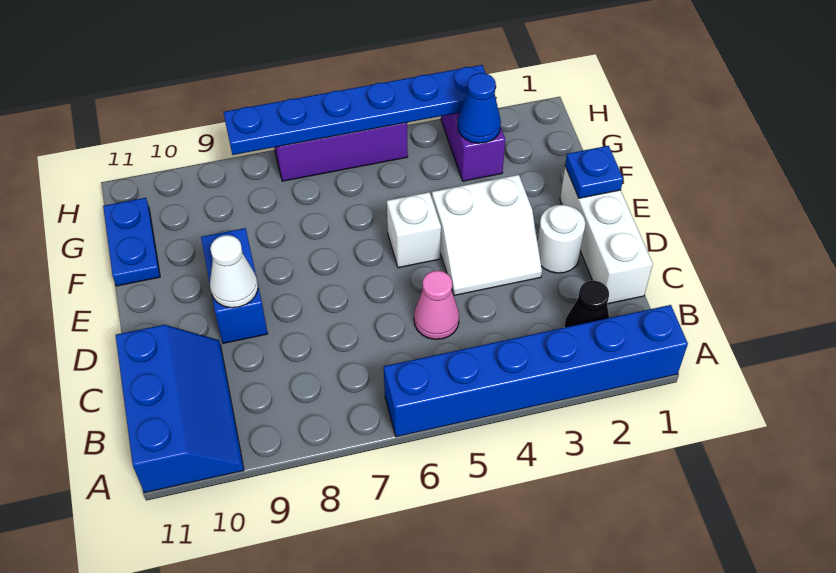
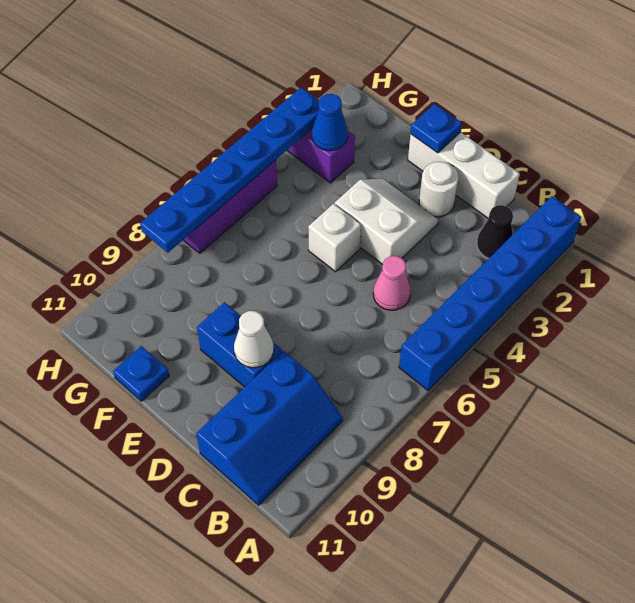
blue 2x3 slope [116,325,244,493] -> blue 2x3 slope turned to [196,351,343,505]
white 2x2 slope [432,175,542,295] -> white 2x2 slope turned to [335,179,438,265]
blue 1x2 plate [103,198,160,286] -> blue 1x1 plate [113,346,169,401]

